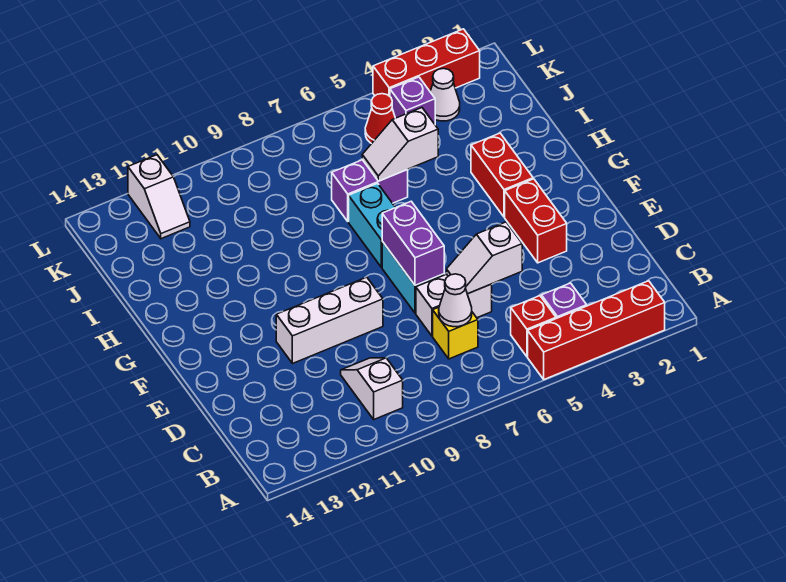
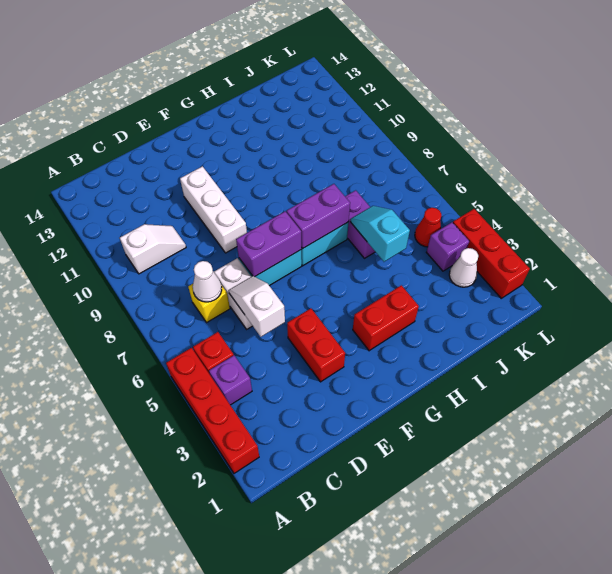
red 1x2 brick [505,179,567,263] -> red 1x2 brick turned to [287,308,345,382]
none -> purple 1x2 brick [287,184,350,249]
white 1x2 slope [362,108,438,181] -> cyan 1x2 slope [351,206,410,262]
white 1x2 slope [128,155,190,239] -> none

